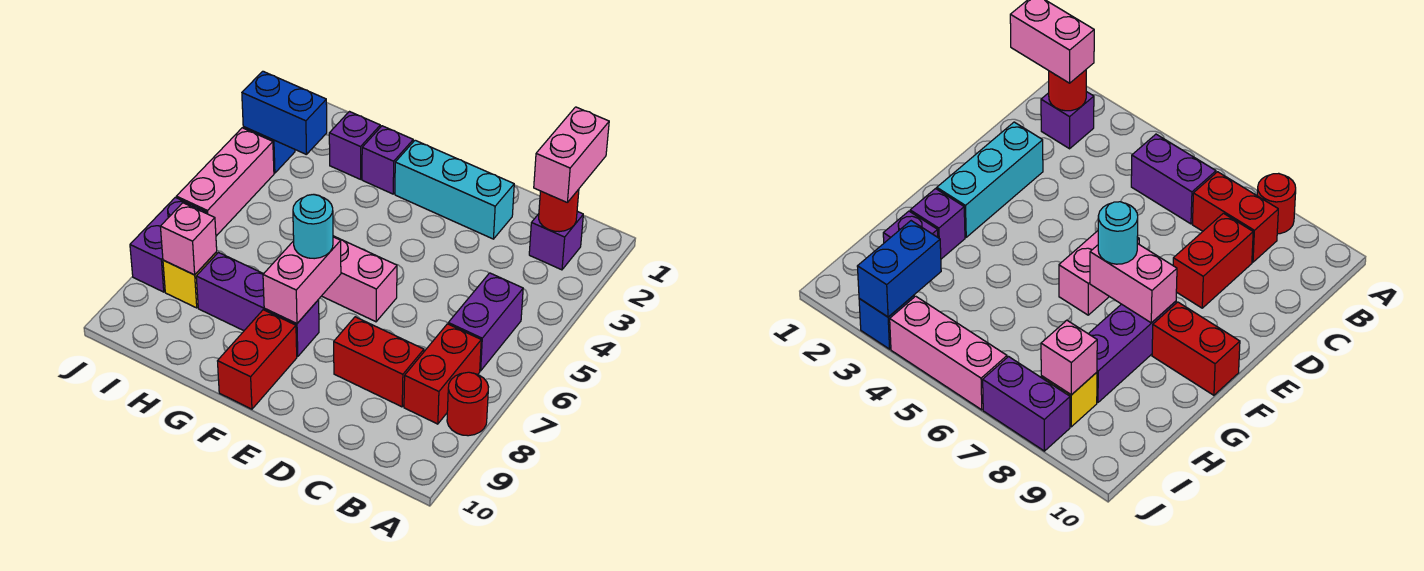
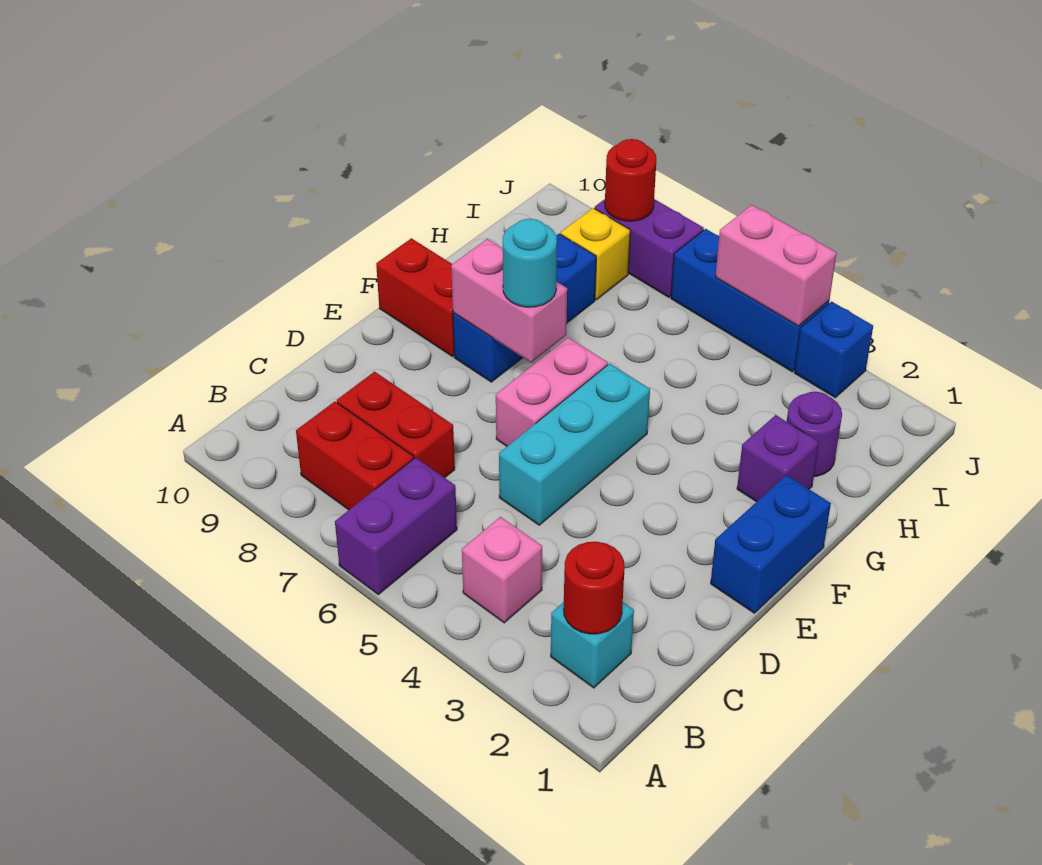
red 1x1 round brick [447,372,488,436] -> red 1x1 round brick moved to [605,139,657,221]
pink 1x2 brick [534,107,609,202] -> pink 1x2 brick moved to [715,205,836,326]
purple 1x1 brick [529,211,583,270] -> cyan 1x1 brick [551,602,634,688]
purple 1x2 brick [448,273,523,371] -> purple 1x2 brick turned to [335,458,457,594]
red 1x2 brick [334,317,424,407] -> red 1x2 brick turned to [337,372,455,478]
cyan 1x3 brick [395,140,514,239] -> cyan 1x3 brick moved to [499,364,650,525]
purple 1x3 brick [196,253,319,357] -> blue 1x3 brick [453,234,596,382]
purple 1x1 brick [329,112,380,179] -> purple 1x1 round brick [787,392,842,477]
blue 1x2 brick [242,71,327,155] -> blue 1x2 brick moved to [711,475,831,613]
pink 1x1 brick [160,203,217,275] -> pink 1x1 brick moved to [462,517,542,623]
pink 1x3 brick [176,128,274,236] -> blue 1x3 brick [671,229,829,372]

